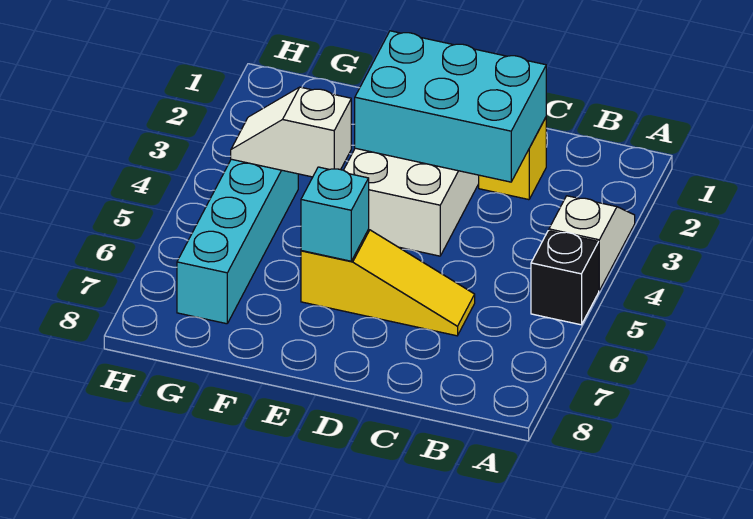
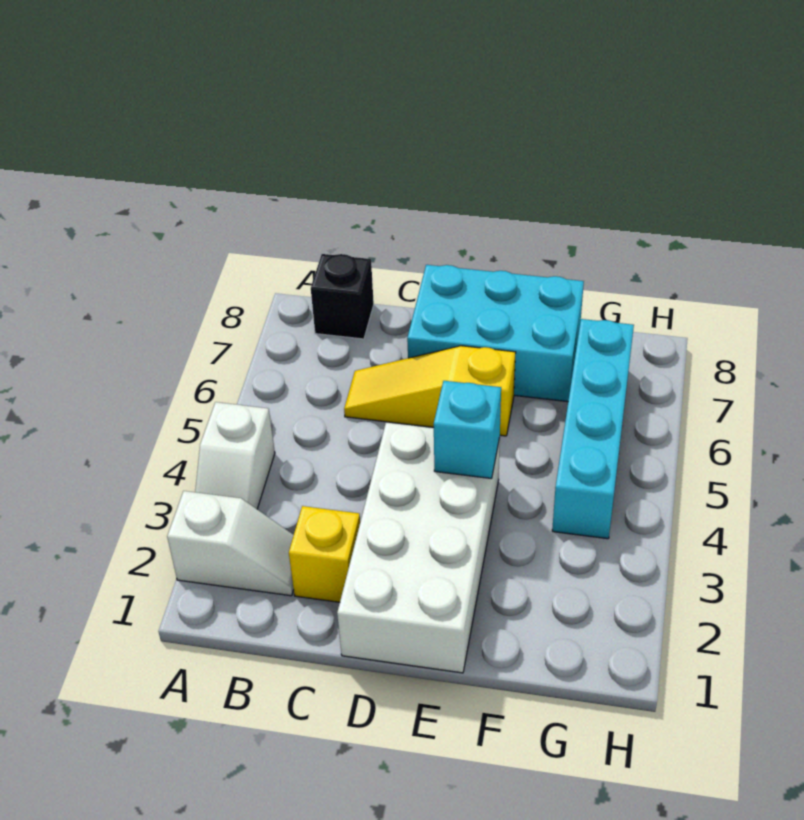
black 1x1 brick [531,231,599,325] -> black 1x1 brick moved to [311,254,374,339]
cyan 2x3 brick [355,31,546,182] -> cyan 2x3 brick moved to [407,265,584,402]
cyan 1x1 brick [301,167,369,261] -> cyan 1x1 brick moved to [434,381,501,479]
white 1x2 slope [231,87,351,177] -> white 1x2 slope moved to [167,491,294,596]

